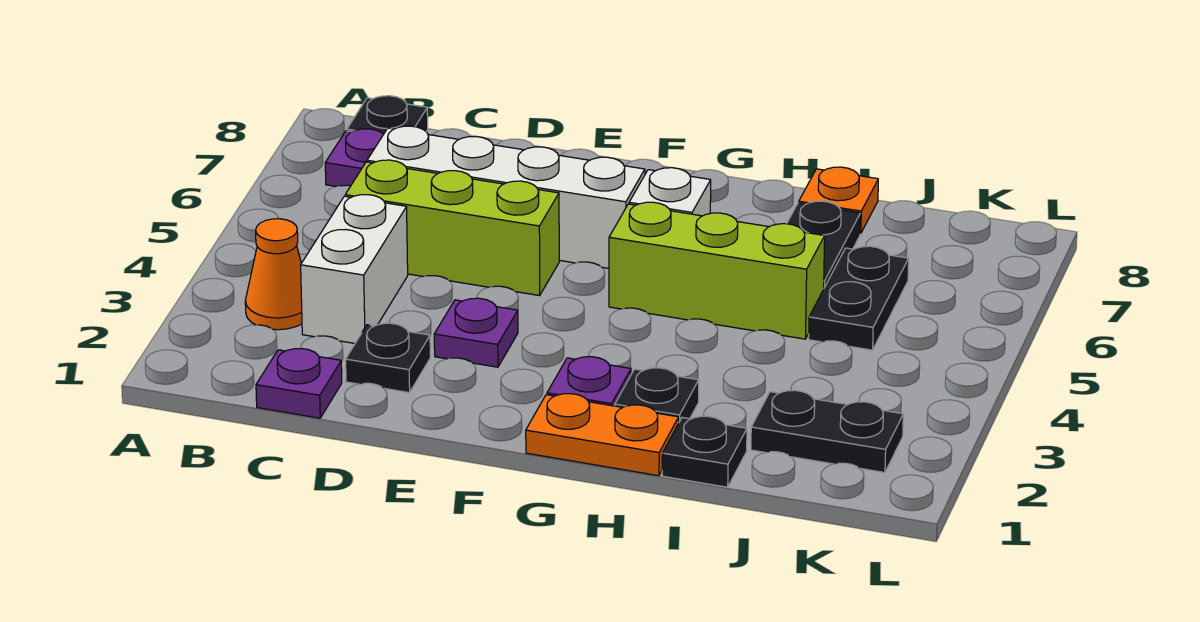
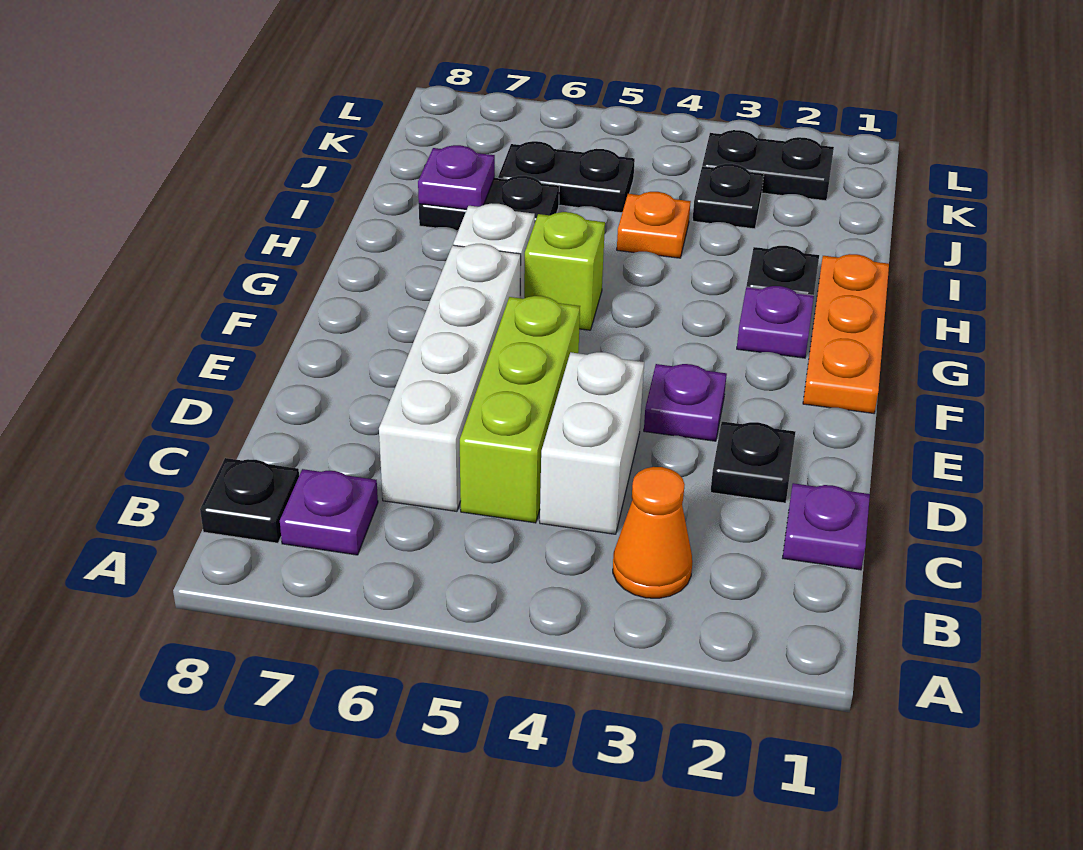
white 1x2 brick [301,195,408,343] -> white 1x2 brick turned to [540,352,644,534]
orange 1x2 plate [526,394,679,476] -> orange 1x3 plate [803,254,889,413]
lime 1x3 brick [609,202,825,339] -> lime 1x1 brick [524,212,605,330]
black 1x1 plate [662,416,747,487] -> black 1x1 plate moved to [692,164,764,229]
none -> purple 1x1 plate [418,145,495,209]
orange 1x1 plate [799,167,878,234] -> orange 1x1 plate moved to [617,192,691,258]
black 1x2 plate [751,390,903,473] -> black 1x2 plate turned to [702,130,834,201]

